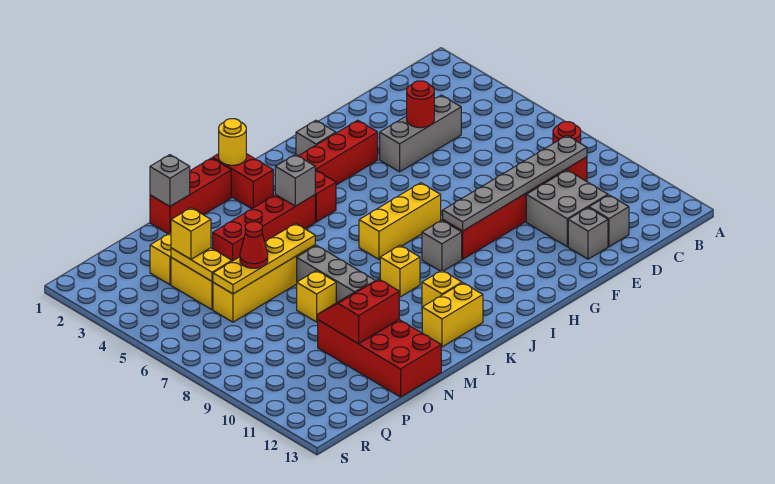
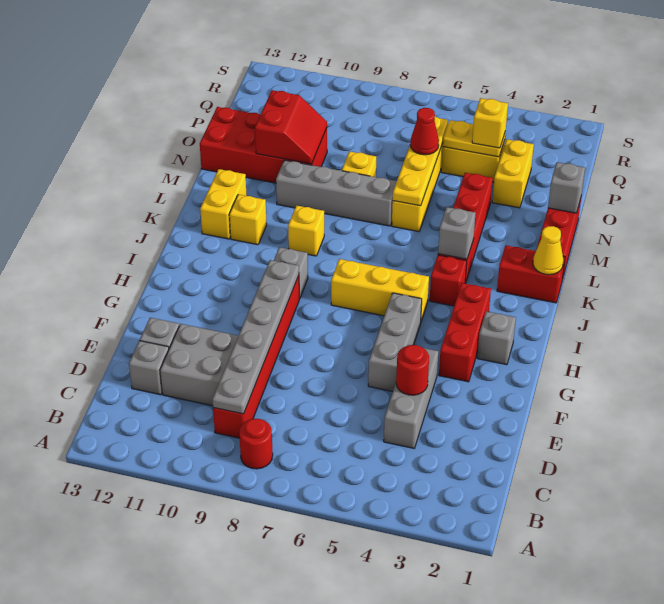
none -> grey 1x3 brick [368,293,422,391]
yellow 1x3 brick [359,183,441,259] -> yellow 1x3 brick turned to [331,259,429,321]
yellow 1x1 round brick [219,119,246,165] -> yellow 1x1 cone [533,226,563,275]

